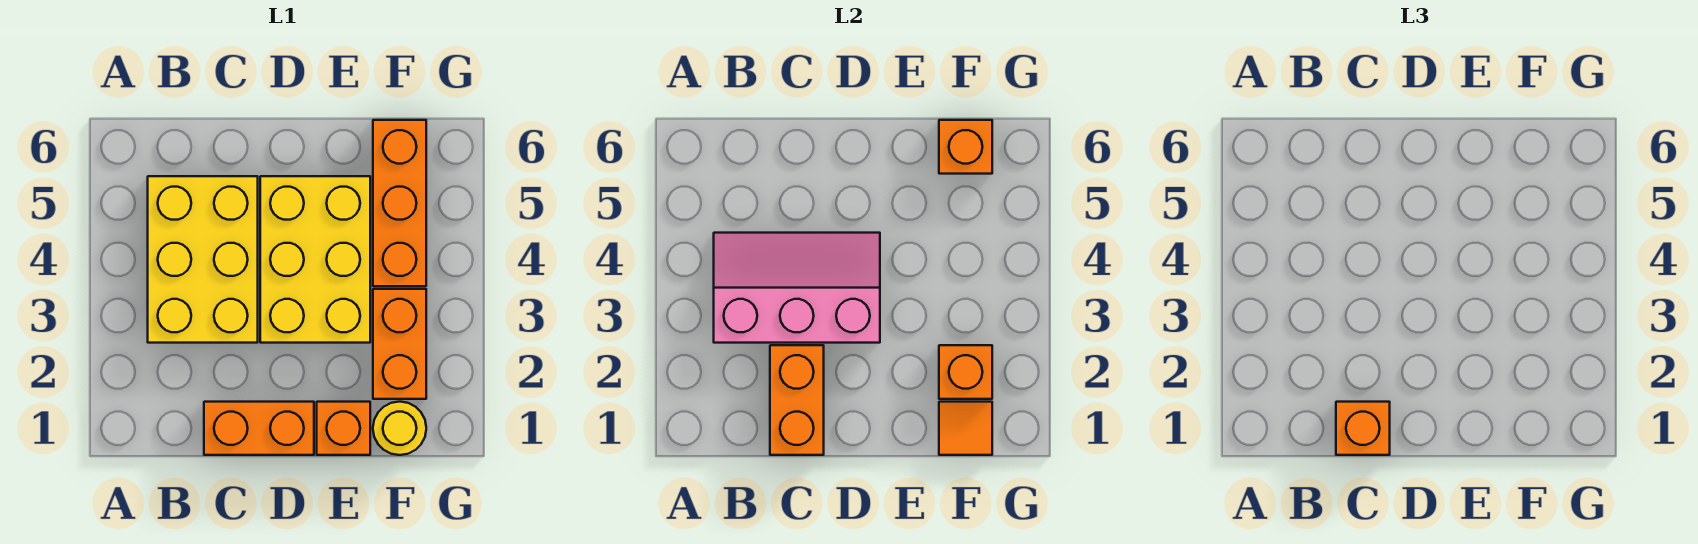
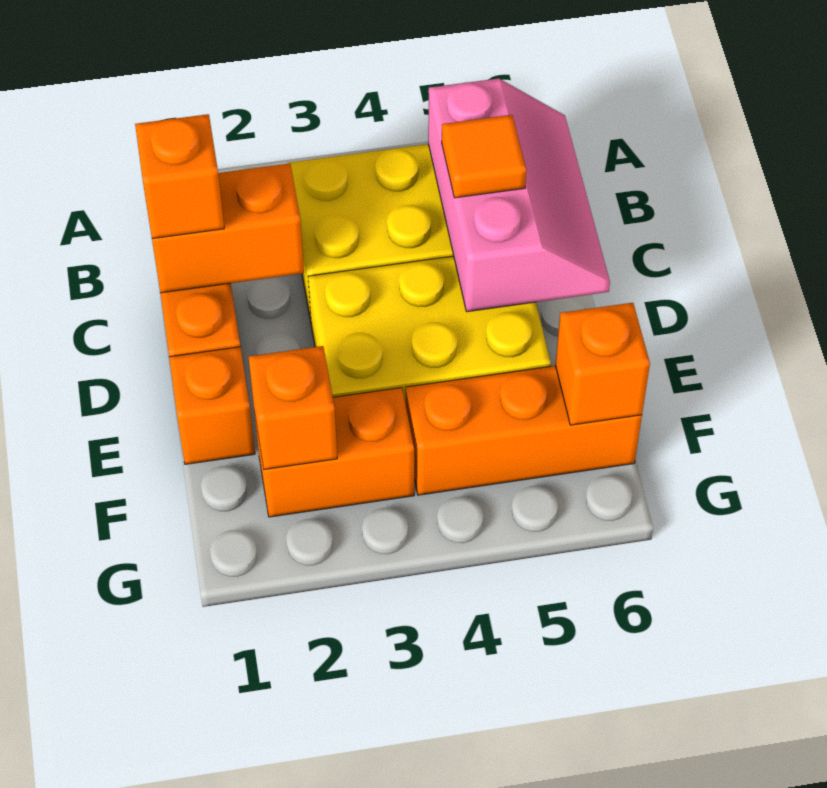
pink 2x3 slope [714,233,880,343] -> pink 2x3 slope moved to [428,78,610,312]
yellow 1x1 round brick [373,402,426,455] -> none
orange 1x1 tile [939,402,992,455] -> orange 1x1 tile moved to [442,115,526,198]

